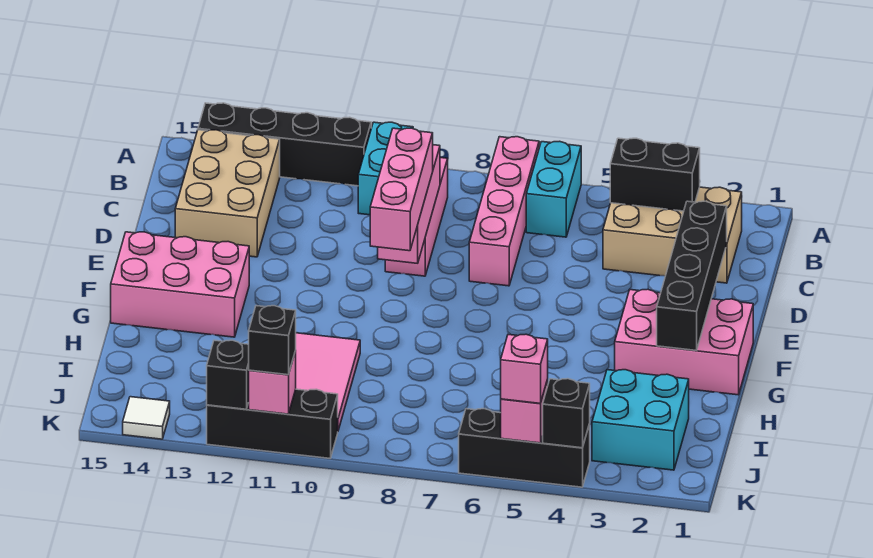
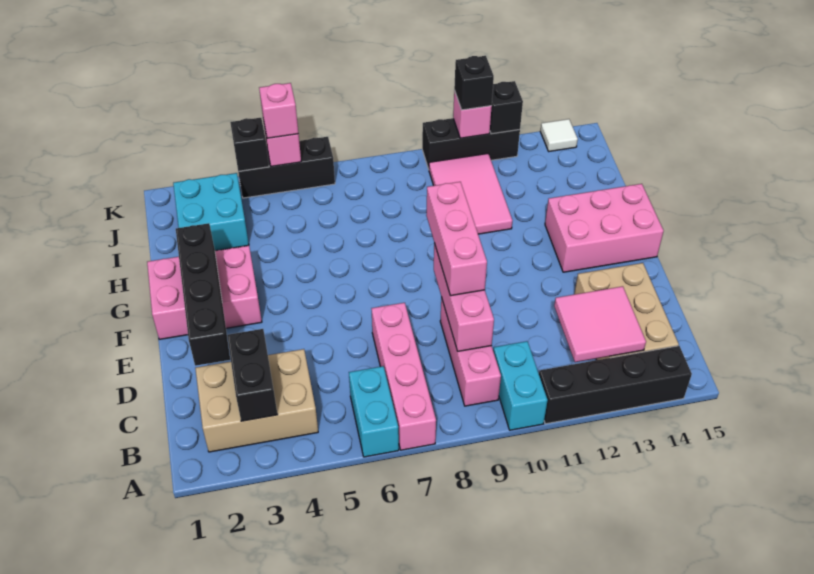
black 1x2 brick [610,138,700,211] -> black 1x2 brick turned to [227,329,278,421]
none -> pink 2x2 tile [554,286,646,362]

